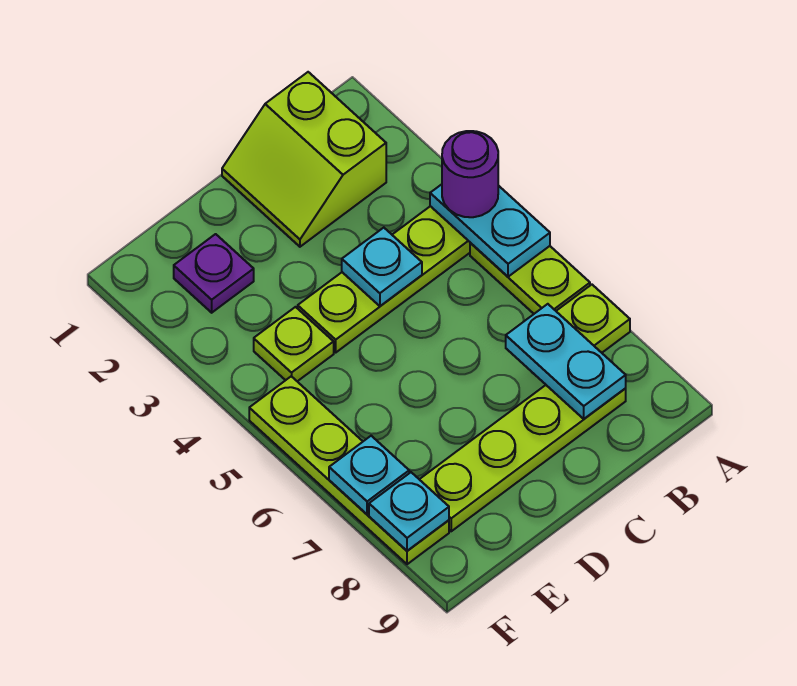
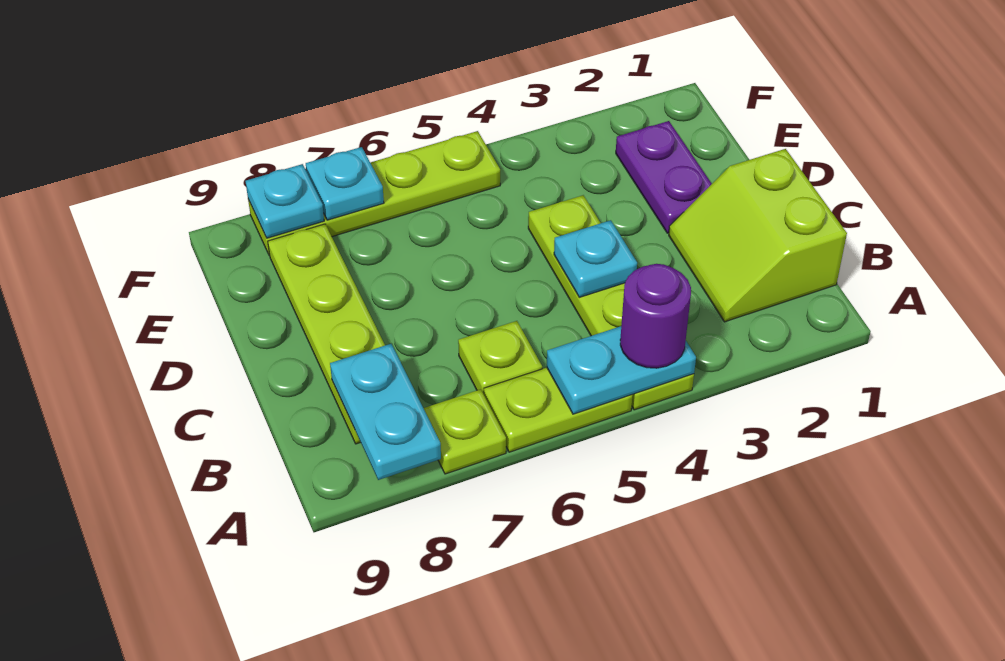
lime 2x2 slope [222,72,386,247] -> lime 2x2 slope turned to [669,149,847,322]
cyan 1x2 plate [506,304,626,419] -> cyan 1x2 plate turned to [330,344,441,480]
purple 1x1 plate [174,234,254,313] -> purple 1x2 plate [616,121,712,233]
lime 1x1 plate [254,307,334,381] -> lime 1x1 plate moved to [458,321,542,394]

